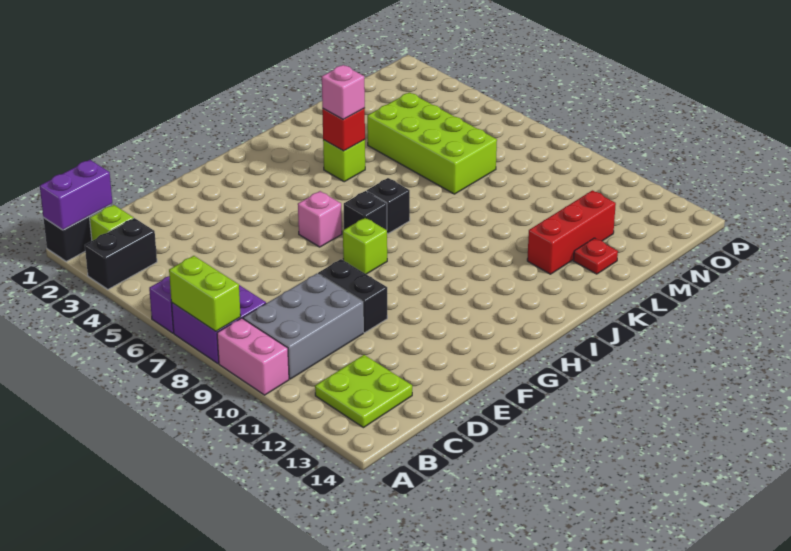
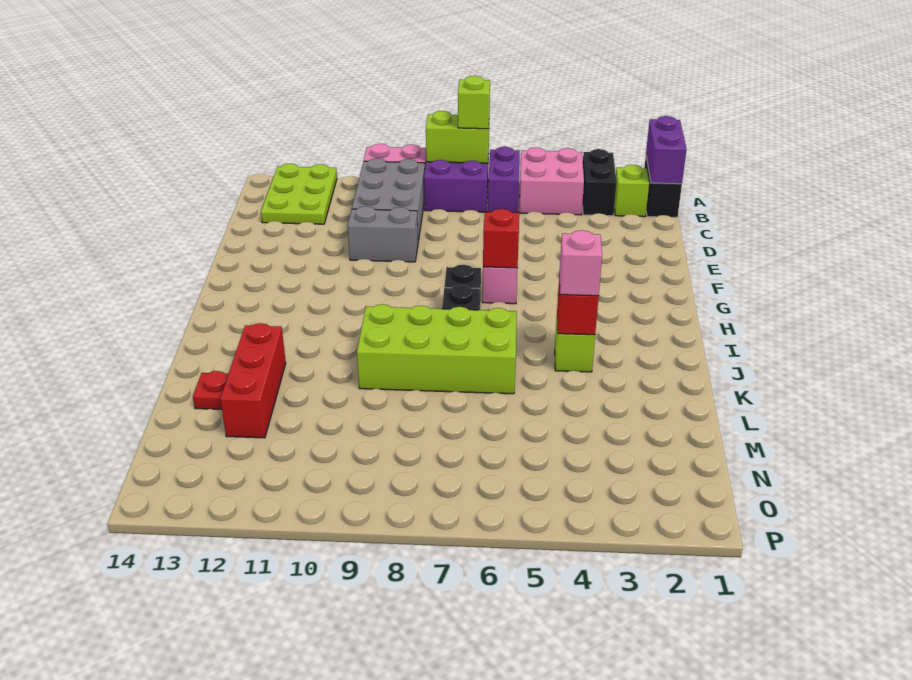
none -> pink 2x2 brick [520,147,584,215]
lime 2x2 plate [315,355,412,428] -> lime 2x3 plate [261,163,337,224]
black 1x2 brick [318,259,387,333] -> grey 1x2 brick [348,206,418,262]
none -> red 1x1 brick [483,209,519,268]
lime 1x1 brick [343,218,387,274] -> lime 1x1 brick moved to [458,76,490,129]
lime 2x4 brick [367,92,497,194] -> lime 2x4 brick moved to [357,304,517,394]

